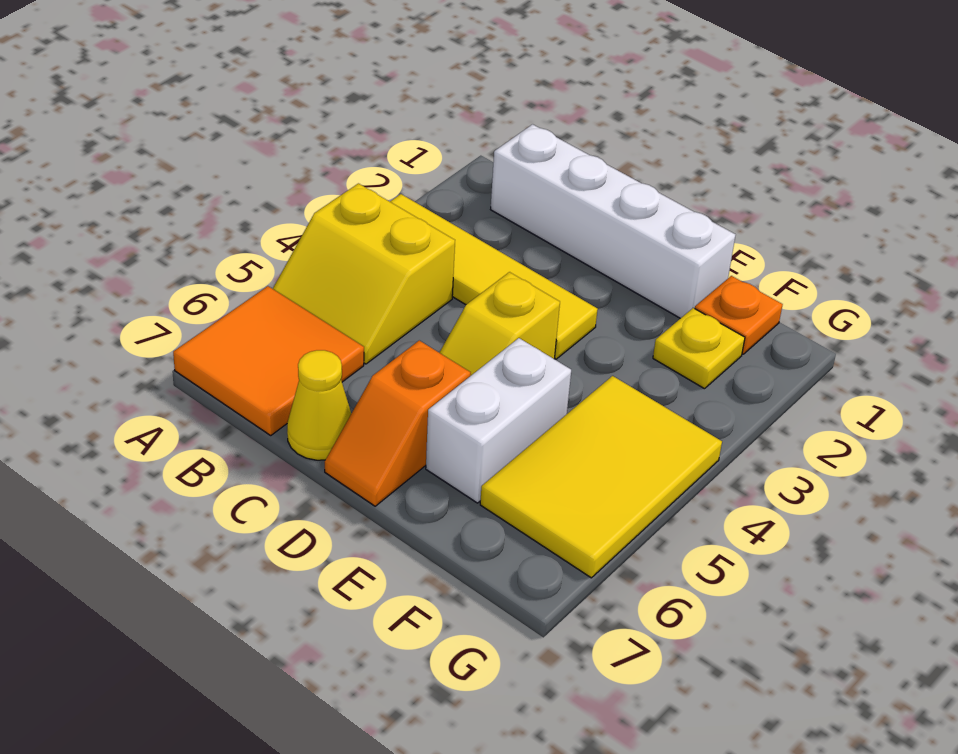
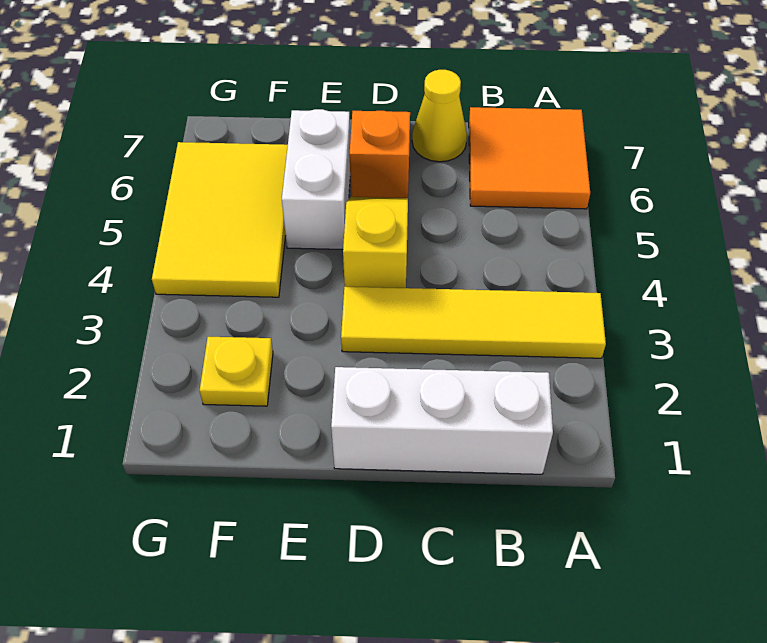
yellow 2x2 slope [273,183,455,364] -> none
white 1x4 brick [491,124,735,318] -> white 1x3 brick [331,367,553,474]
orange 1x1 plate [695,276,783,354] -> none

